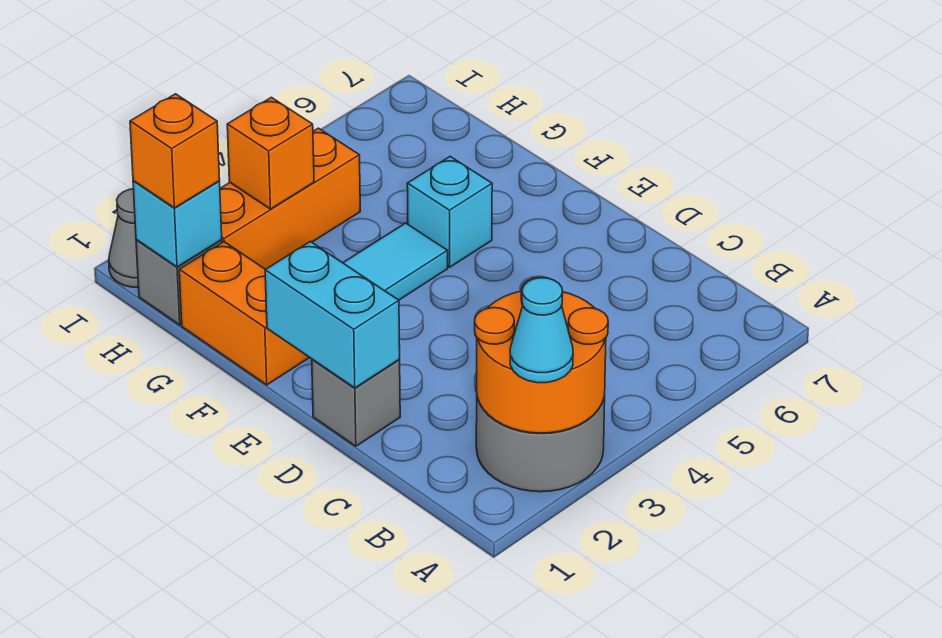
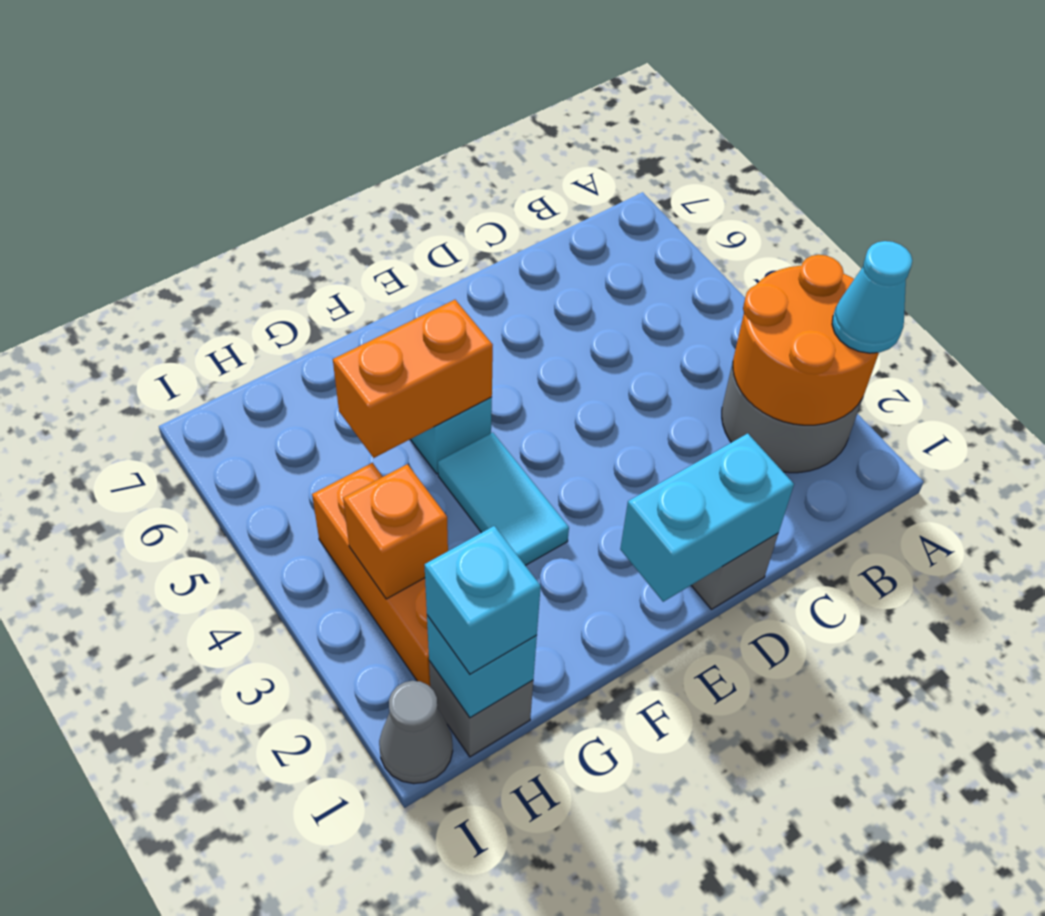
orange 1x2 brick [179,242,310,385] -> orange 1x2 brick moved to [333,300,493,458]
orange 1x1 brick [130,94,220,208] -> cyan 1x1 brick [425,526,541,674]

